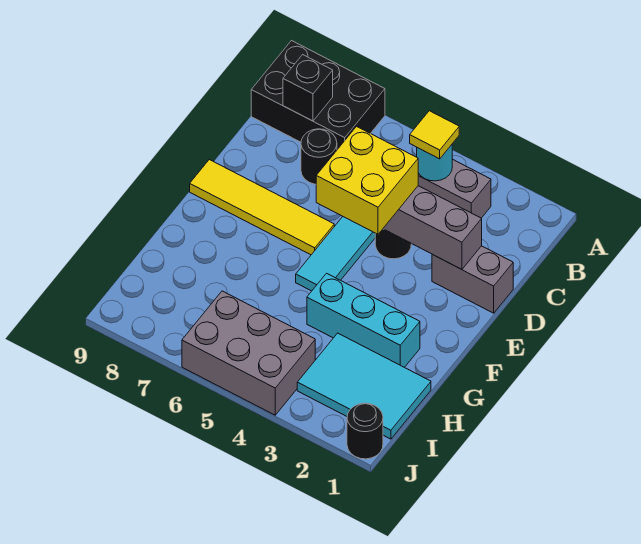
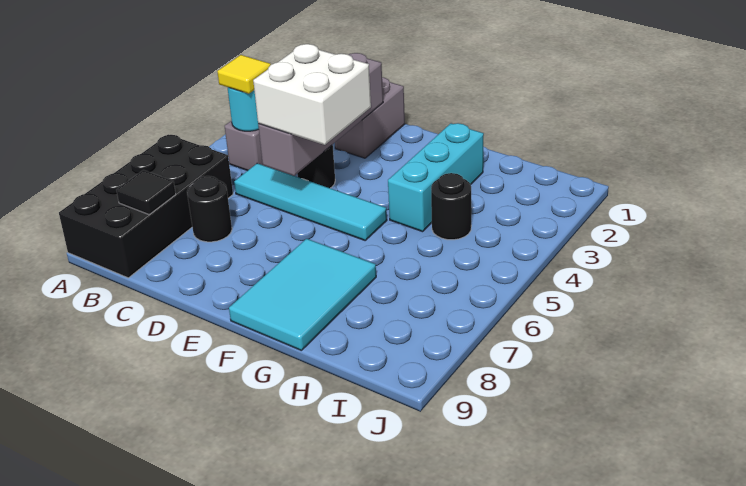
black 2x3 brick [251,41,385,150] -> black 2x4 brick [59,135,233,278]
black 1x1 brick [283,55,333,121] -> black 1x1 tile [117,170,176,214]
yellow 2x2 brick [316,127,418,234] -> white 2x2 brick [253,44,371,145]
yellow 1x4 tile [190,160,334,255] -> none
cyan 2x3 tile [297,333,431,439] -> cyan 2x3 tile moved to [229,239,376,351]
grey 2x3 brick [182,291,315,415] -> none
black 1x1 round brick [347,403,383,459] -> black 1x1 round brick moved to [431,173,471,240]

